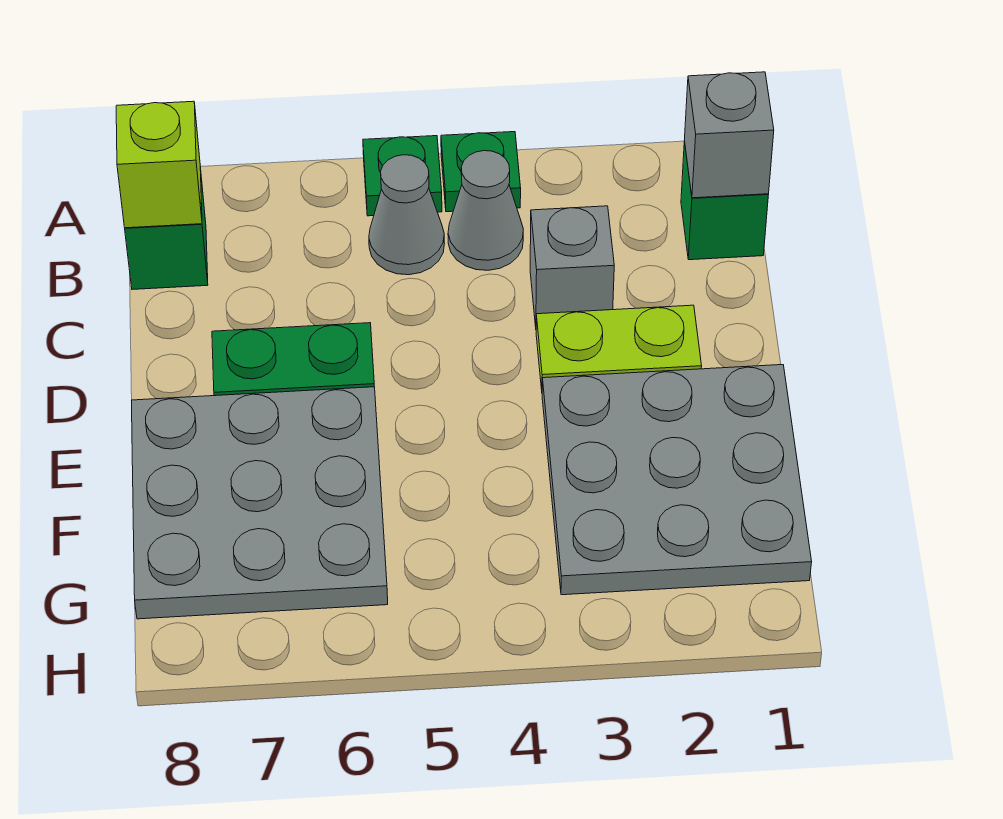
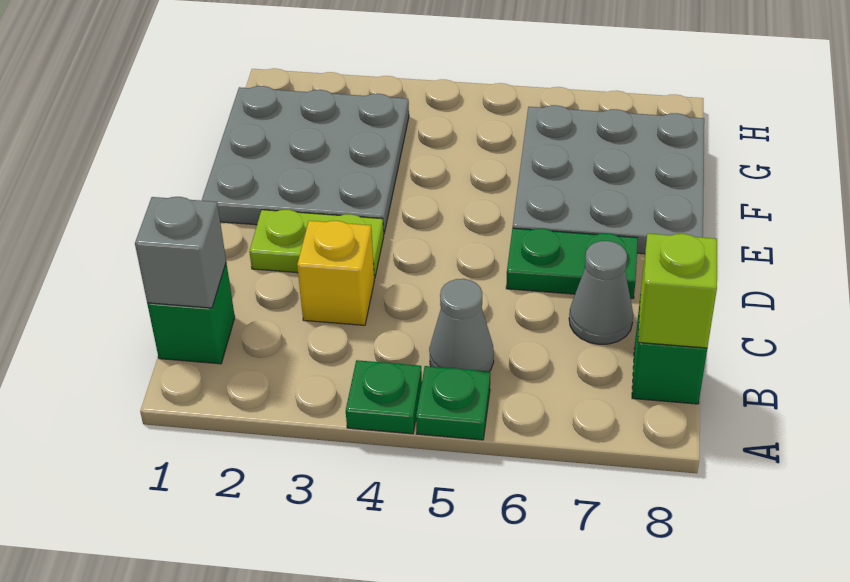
grey 1x1 cone [448,151,523,270] -> grey 1x1 cone moved to [569,241,633,344]
grey 1x1 brick [530,206,614,326] -> yellow 1x1 brick [297,221,374,325]

